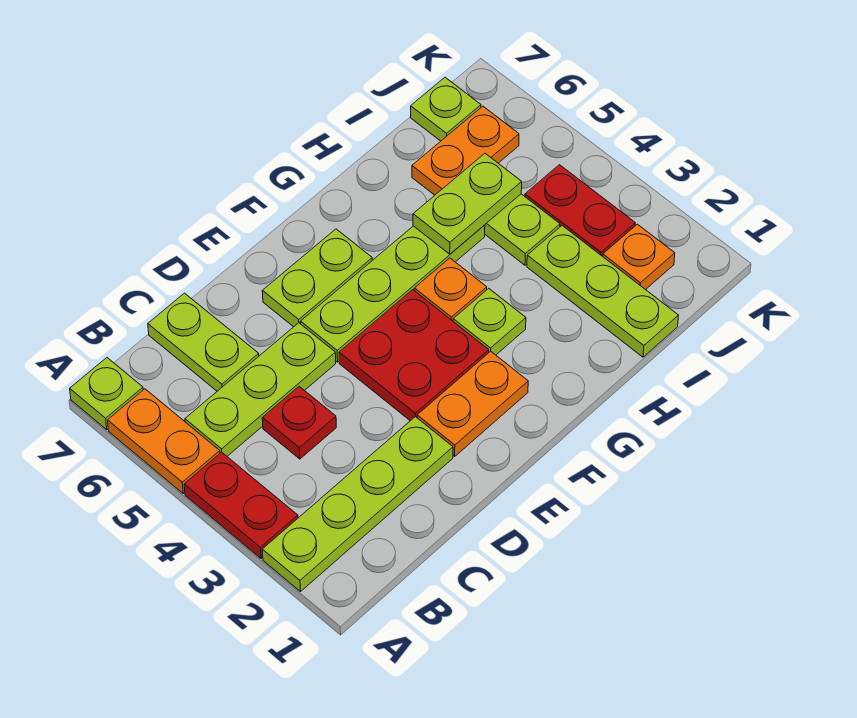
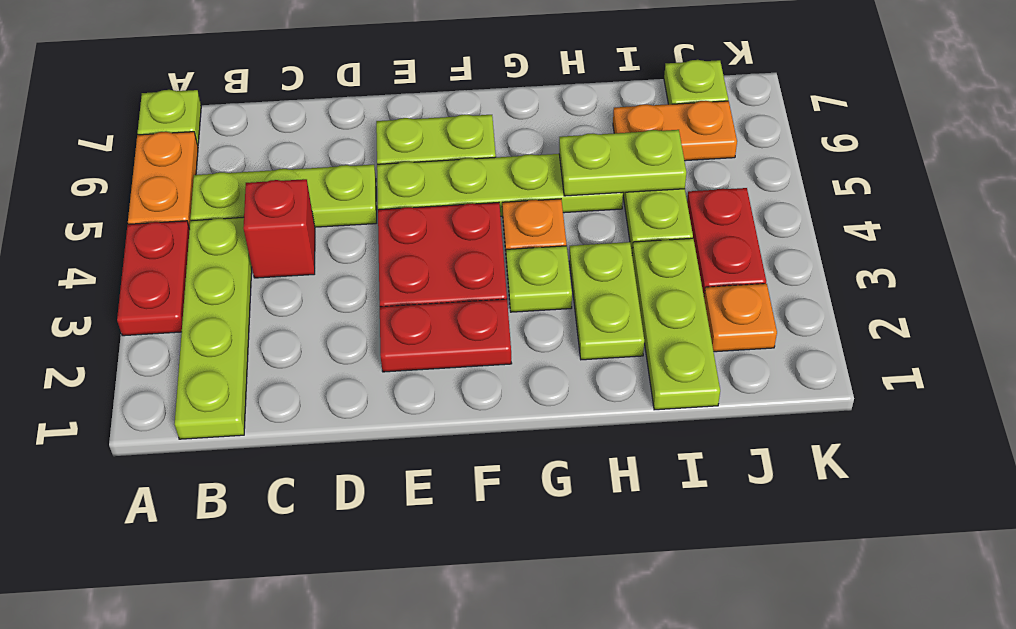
lime 1x4 plate [262,417,453,592] -> lime 1x4 plate turned to [175,217,252,439]
red 1x1 plate [262,386,336,459] -> red 1x1 brick [243,179,315,278]
lime 1x2 plate [148,293,259,391] -> lime 1x2 plate moved to [569,242,644,360]
orange 1x2 plate [417,351,528,456] -> red 1x2 plate [380,299,512,372]

